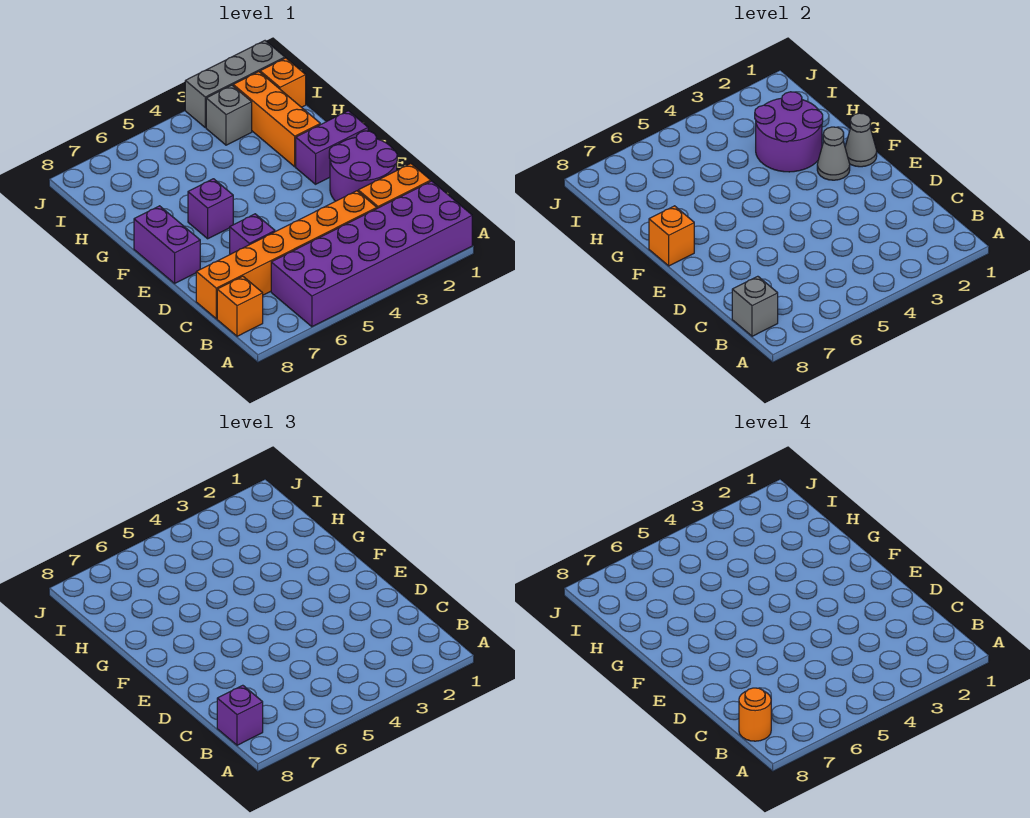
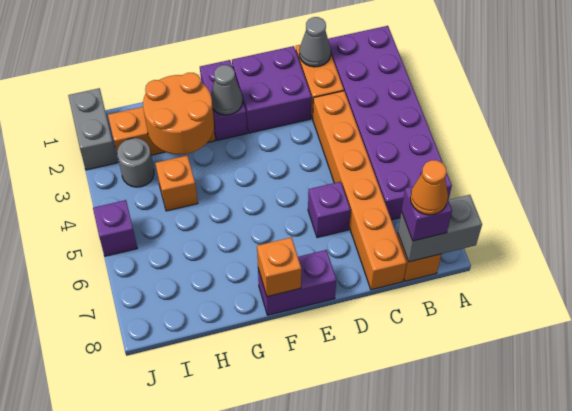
grey 1x1 brick [732,276,778,336] -> grey 1x2 brick [398,195,482,262]
orange 1x1 round brick [739,688,771,741] -> orange 1x1 cone [410,160,448,215]
purple 2x2 round brick [329,131,397,201] -> purple 2x2 brick [232,46,312,133]
grey 1x1 cone [845,113,877,167] -> grey 1x1 cone moved to [299,17,331,67]
purple 1x1 brick [188,179,233,239] -> purple 1x1 brick moved to [93,200,137,256]
purple 2x2 round brick [755,92,823,172] -> orange 2x2 round brick [143,73,214,155]
orange 1x1 brick [260,58,306,107] -> orange 1x1 brick moved to [155,155,198,211]
grey 1x1 brick [206,85,252,145] -> grey 1x1 round brick [117,138,154,187]
grey 1x3 brick [185,41,285,128] -> grey 1x2 brick [68,88,117,170]

